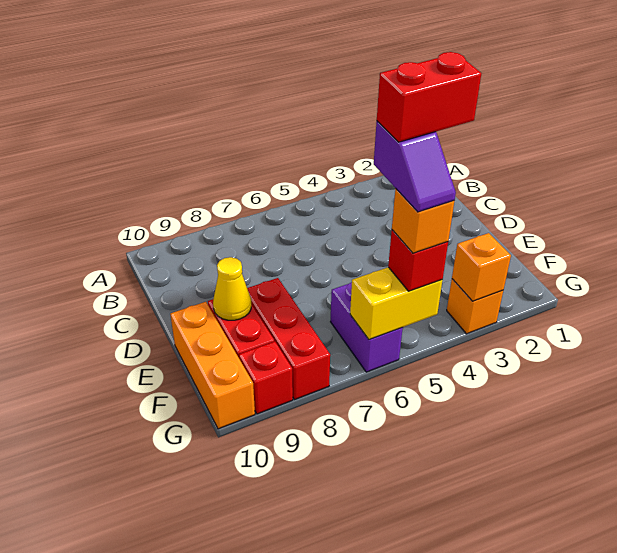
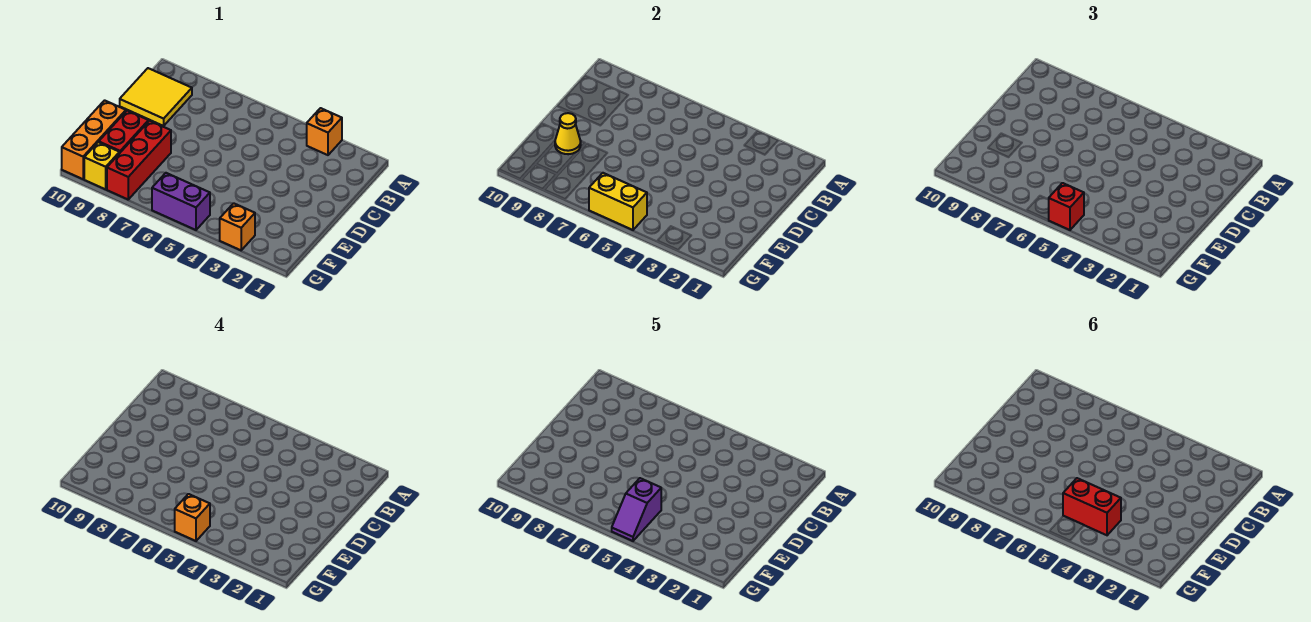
none -> yellow 2x2 tile [120,68,192,126]
purple 1x2 brick [331,282,403,372] -> purple 1x2 brick turned to [152,173,210,230]
orange 1x1 brick [452,233,511,301] -> orange 1x1 brick moved to [307,108,342,155]
red 1x1 brick [239,341,293,414] -> yellow 1x1 brick [84,142,120,189]

